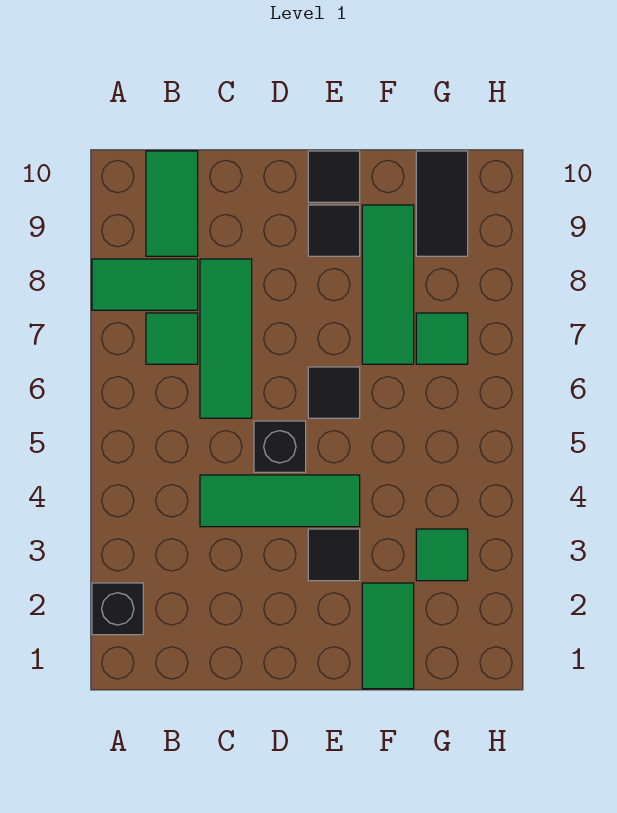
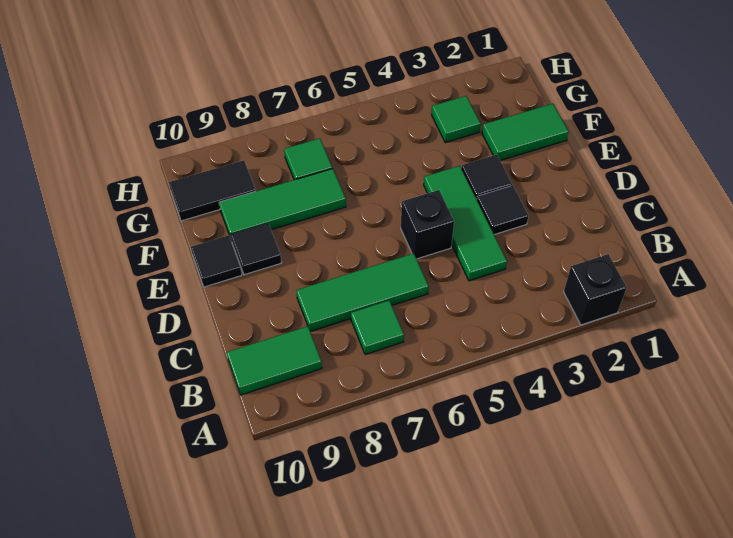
green 1x2 tile [92,259,198,310] -> none
black 1x1 tile [308,367,360,418] -> black 1x1 tile moved to [477,186,528,235]

